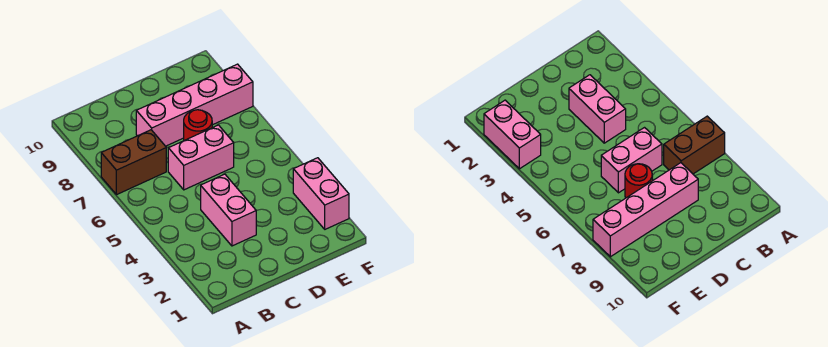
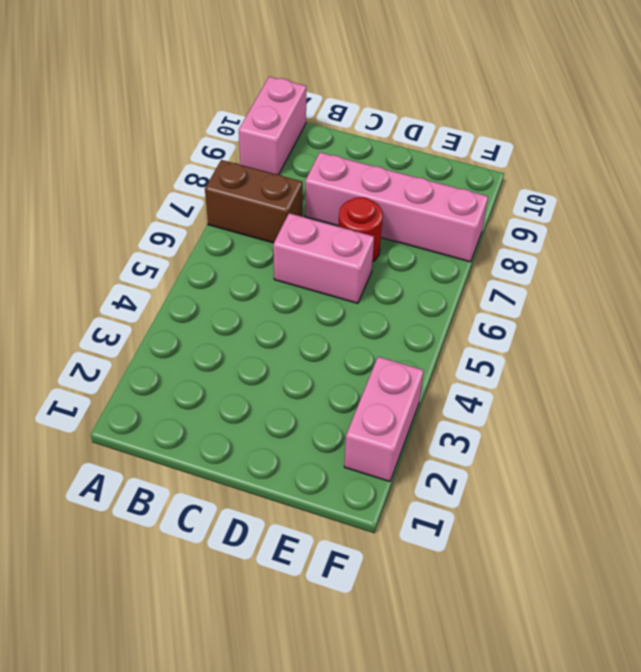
pink 1x2 brick [201,174,256,246] -> pink 1x2 brick moved to [239,77,306,175]

